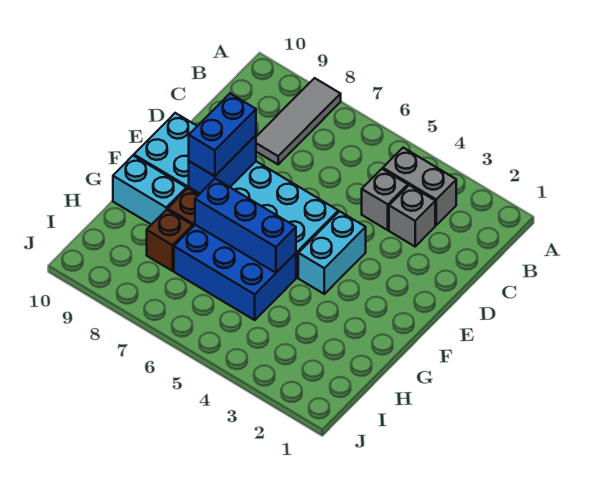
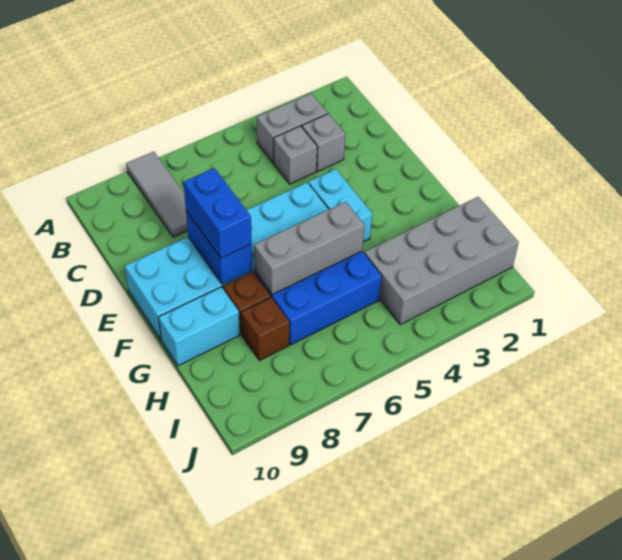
blue 1x3 brick [195,179,296,273] -> grey 1x3 brick [254,202,365,295]
none -> grey 2x4 brick [364,197,519,325]

